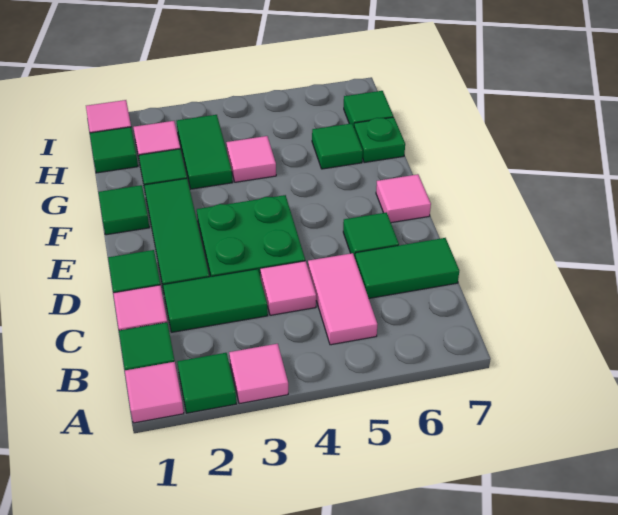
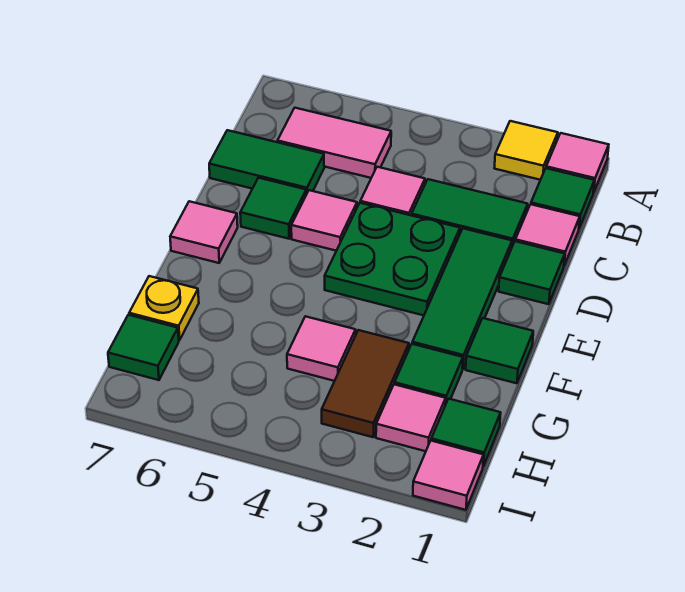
green 1x1 tile [177,353,236,413] -> yellow 1x1 tile [495,121,558,180]
pink 1x1 tile [229,344,288,404] -> pink 1x1 tile moved to [291,190,357,251]
pink 1x2 tile [308,253,377,345] -> pink 1x2 tile turned to [277,108,391,178]
green 1x2 tile [177,115,233,189] -> brown 1x2 tile [322,330,409,437]
green 1x1 tile [312,123,363,169] -> none
green 1x1 plate [354,117,405,162] -> yellow 1x1 plate [129,276,199,340]

